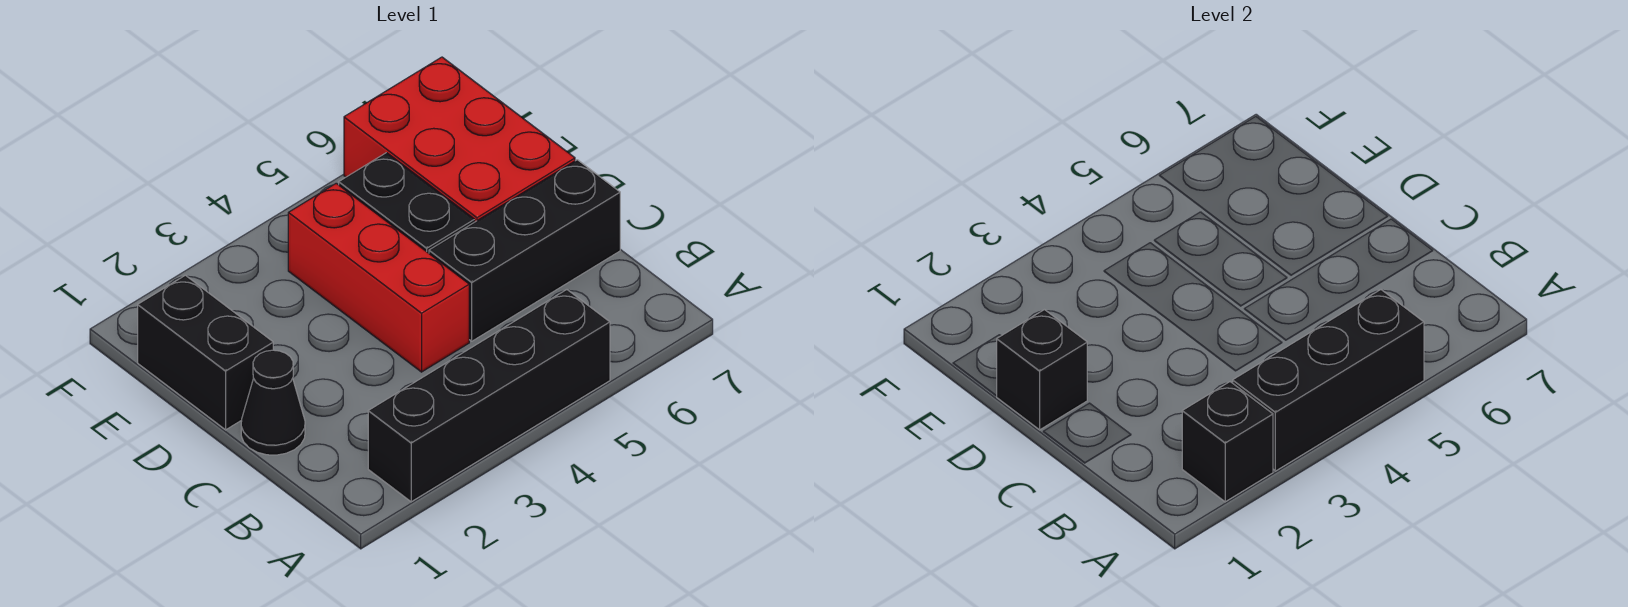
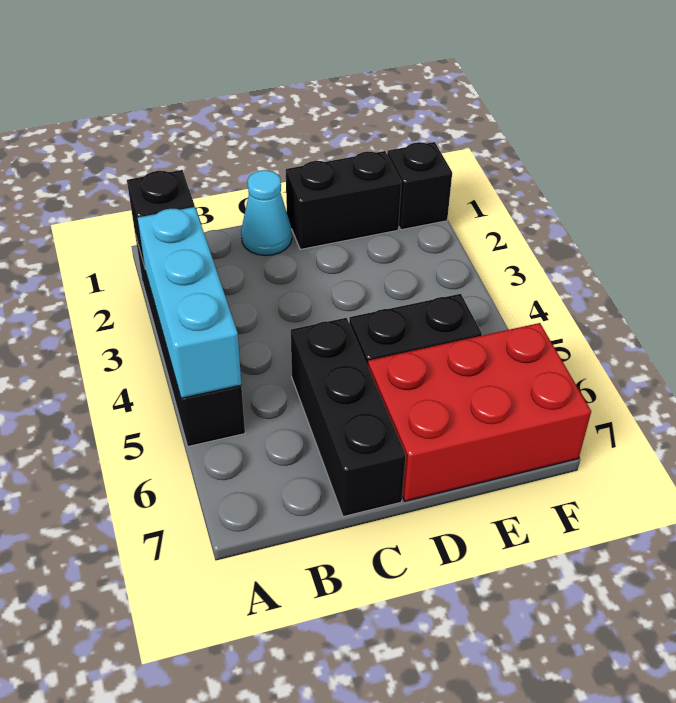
black 1x3 brick [1233,290,1424,471] -> cyan 1x3 brick [138,207,241,398]
black 1x1 cone [241,350,305,455] -> cyan 1x1 cone [241,170,292,256]
red 1x3 brick [288,183,469,372] -> none
black 1x1 brick [997,310,1087,430] -> black 1x1 brick moved to [387,142,452,230]

